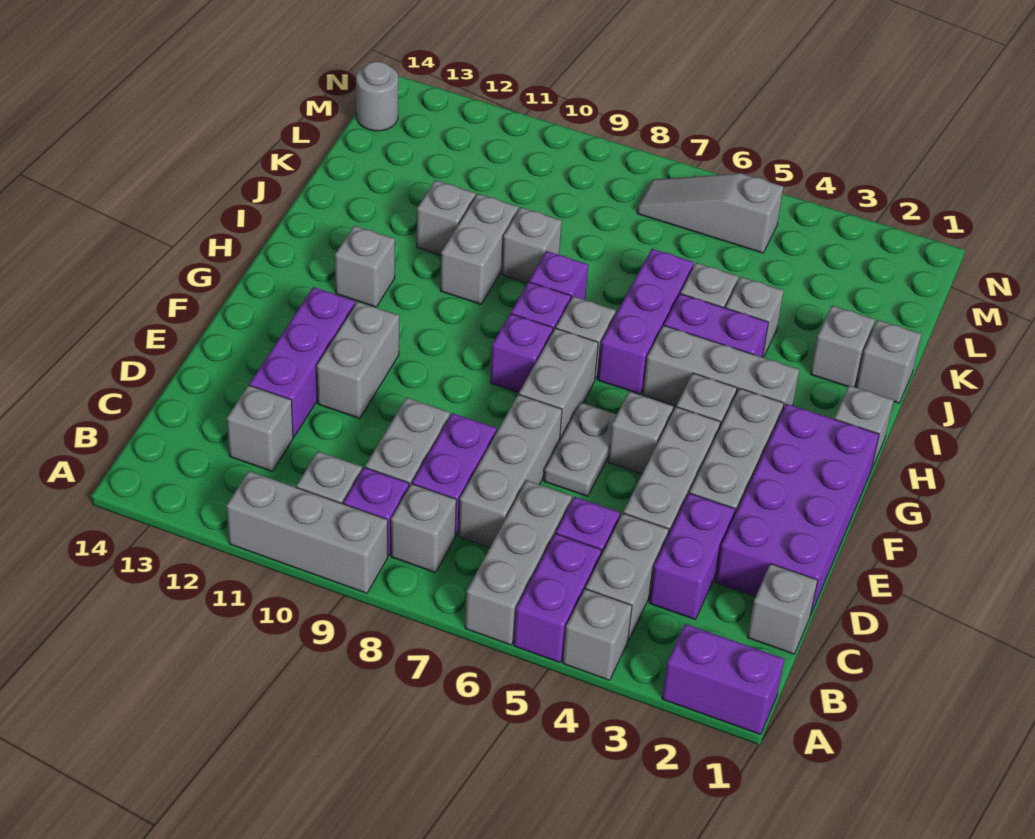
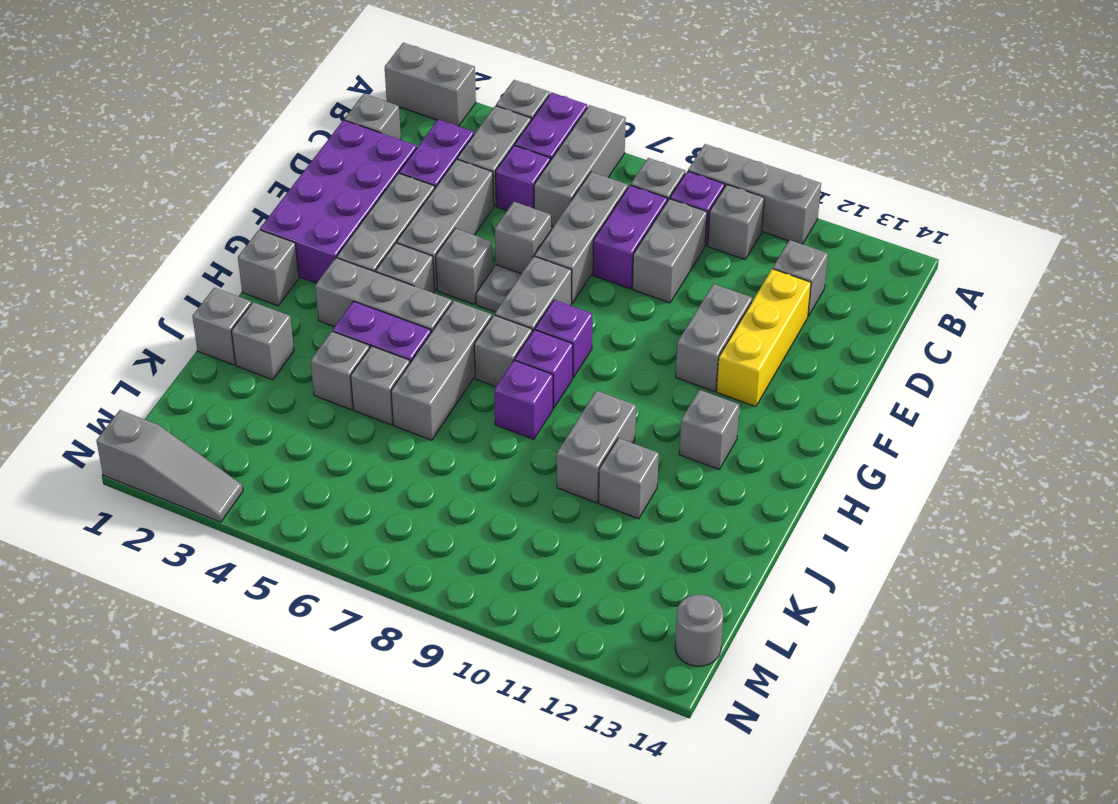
purple 1x2 brick [662,624,784,735] -> grey 1x2 brick [385,43,476,126]
purple 1x3 brick [250,287,355,437] -> yellow 1x3 brick [717,269,811,407]
purple 1x3 brick [598,249,694,394] -> grey 1x3 brick [391,301,492,440]
grey 1x1 brick [502,207,562,283] -> grey 1x1 brick moved to [495,202,551,274]
grey 1x3 slope [637,173,783,253] -> grey 1x3 slope moved to [96,410,243,522]

